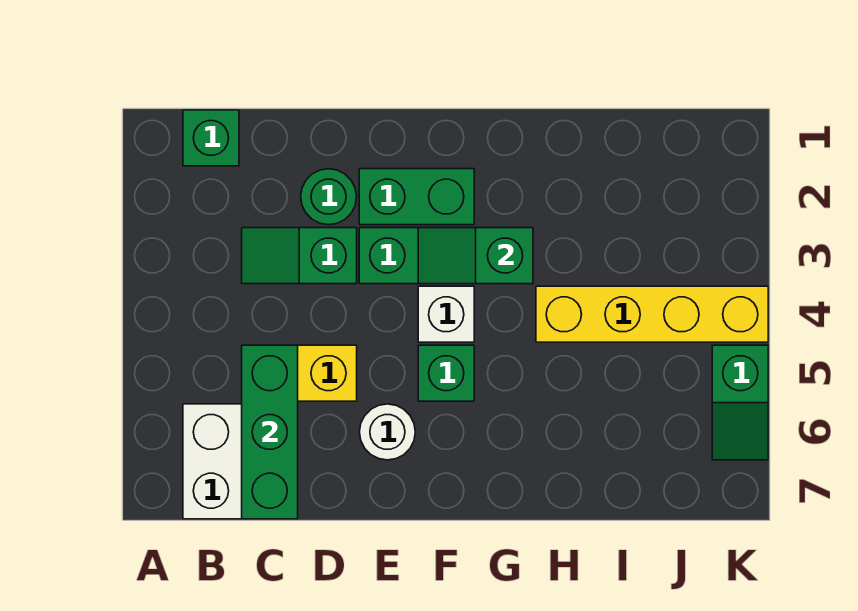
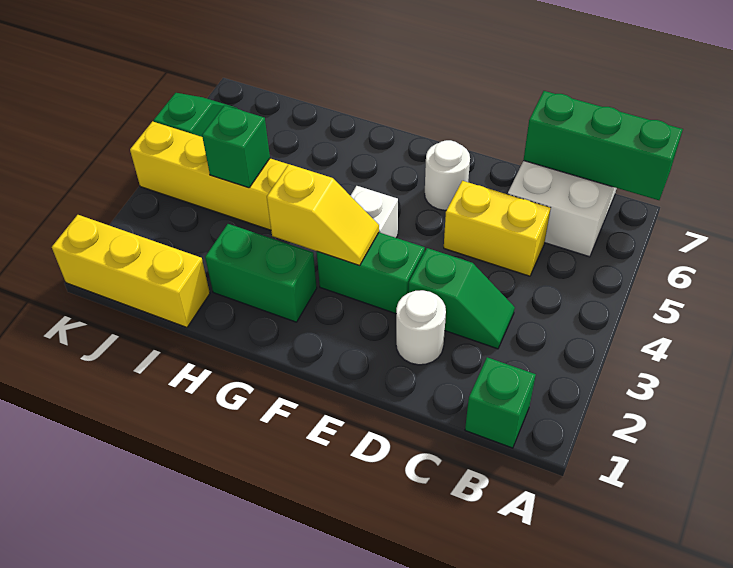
green 1x3 brick [242,345,298,519] -> green 1x3 brick turned to [523,91,683,200]
green 1x1 round brick [301,169,357,225] -> white 1x1 round brick [396,290,446,365]
green 1x2 brick [359,169,474,225] -> green 1x2 brick moved to [205,224,317,322]
green 1x2 slope [418,228,533,284] -> yellow 1x2 slope [267,164,379,266]
green 1x1 brick [418,345,474,401] -> green 1x1 brick moved to [202,105,270,188]
none -> yellow 1x3 brick [52,215,210,327]

